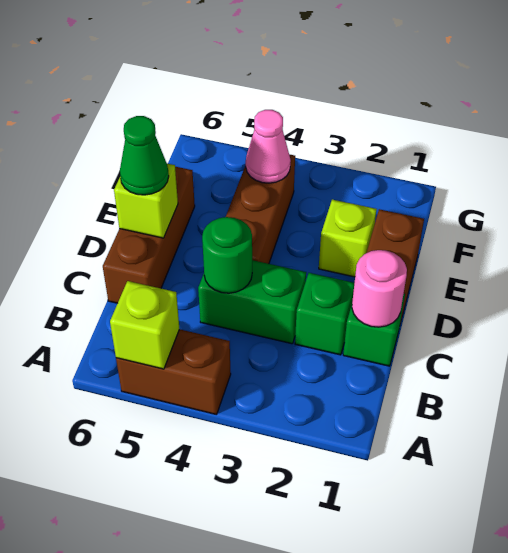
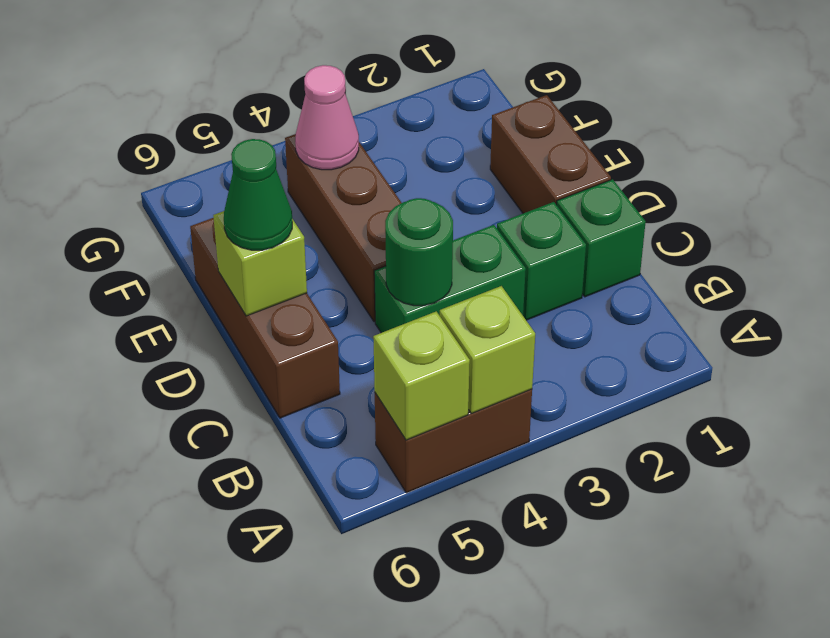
pink 1x1 round brick [352,250,407,327] -> none
lime 1x1 brick [319,200,377,277] -> lime 1x1 brick moved to [440,286,535,413]

